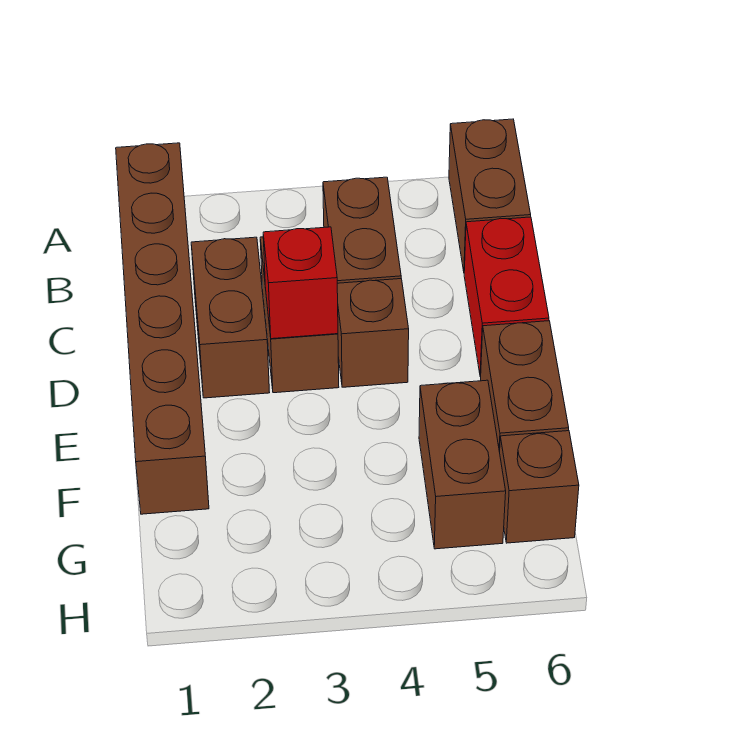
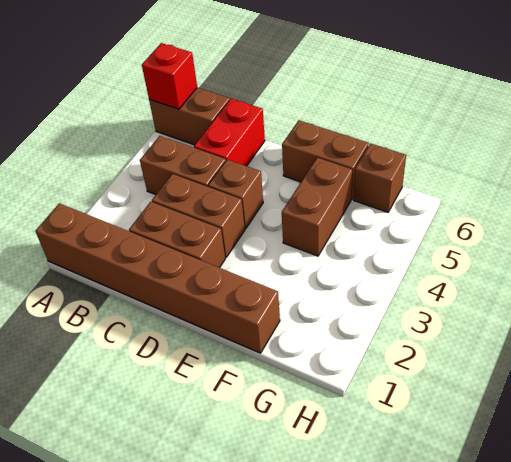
red 1x2 brick [464,217,549,377] -> red 1x2 brick turned to [194,99,265,166]
red 1x1 brick [263,227,338,339] -> red 1x1 brick moved to [142,43,197,109]
brown 1x2 brick [419,380,506,549] -> brown 1x2 brick turned to [282,158,352,256]

